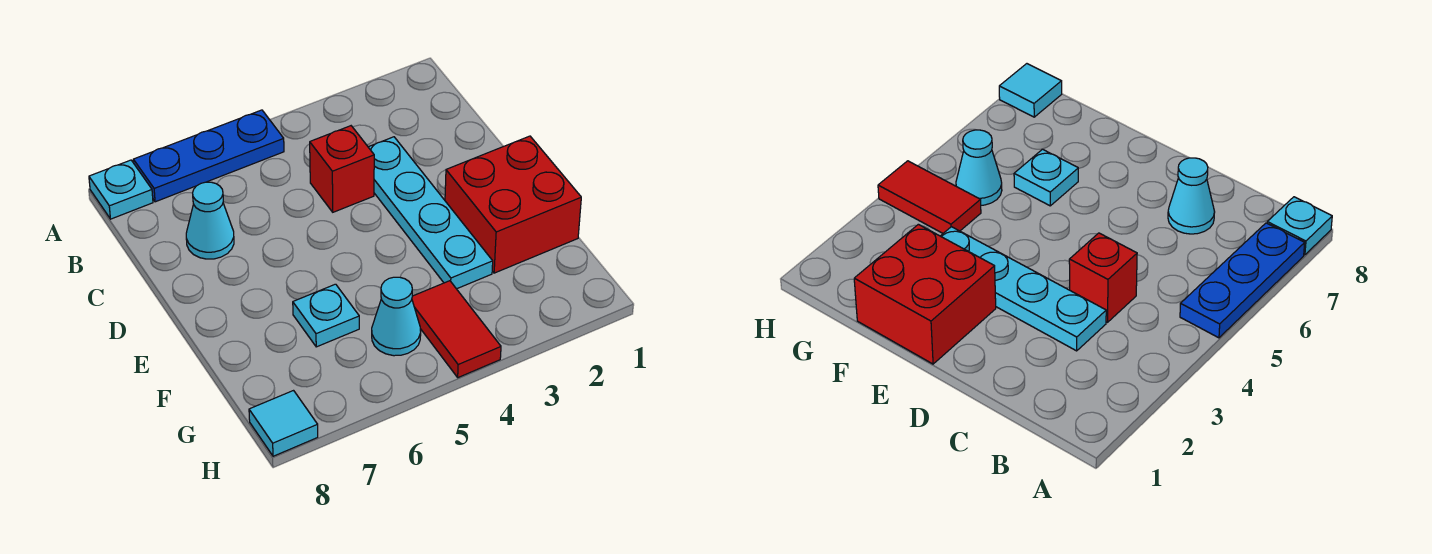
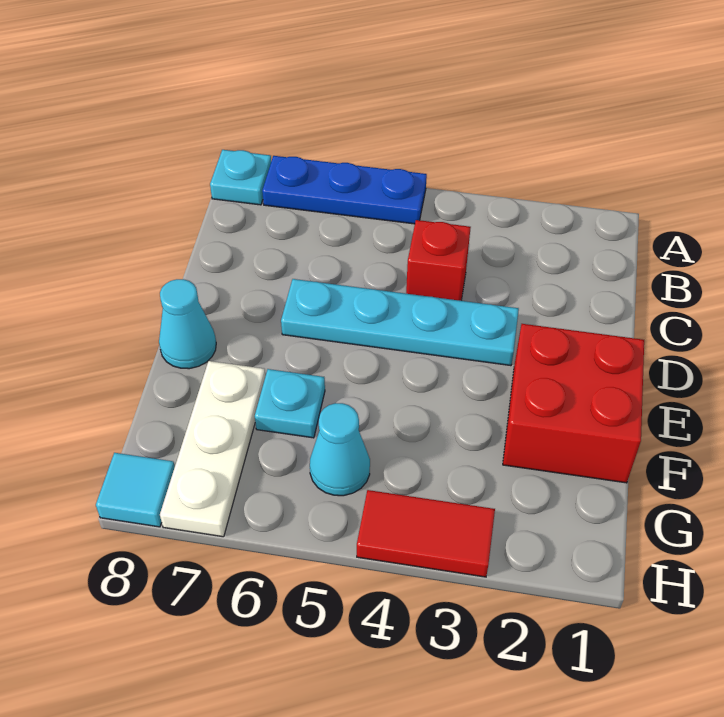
cyan 1x4 plate [368,137,493,289] -> cyan 1x4 plate turned to [281,279,519,366]
cyan 1x1 cone [186,182,234,259] -> cyan 1x1 cone moved to [159,279,216,369]
none -> white 1x3 plate [160,361,265,537]
red 1x2 tile [412,281,501,378] -> red 1x2 tile turned to [357,490,495,577]

